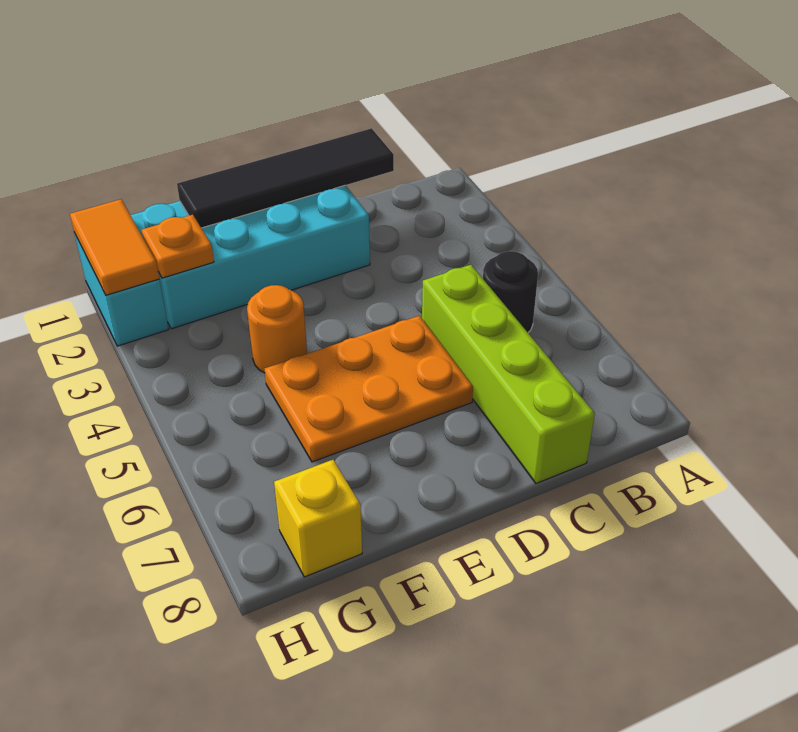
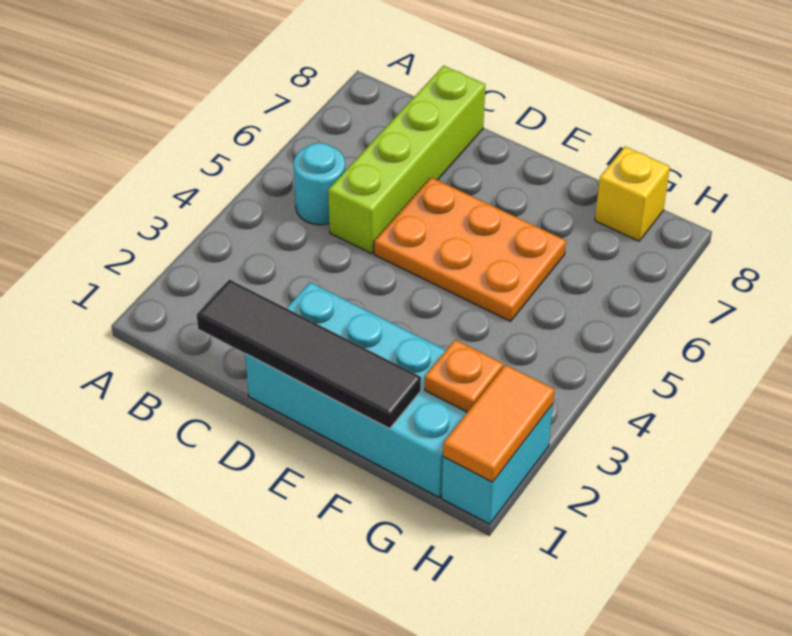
black 1x1 round brick [483,251,538,333] -> cyan 1x1 round brick [294,143,345,225]
orange 1x1 round brick [247,285,307,373] -> none

